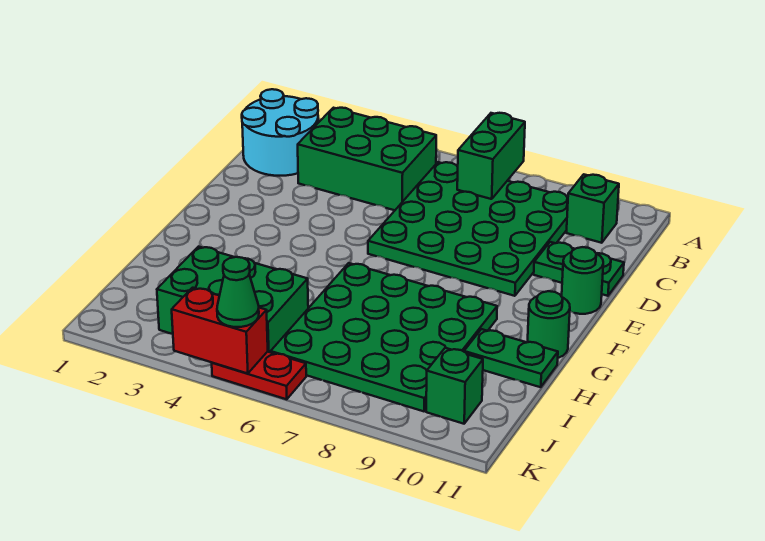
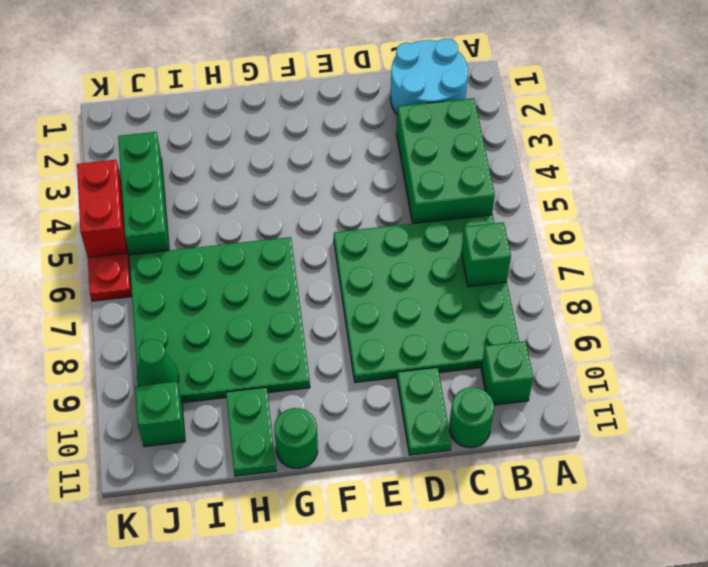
green 1x2 brick [457,113,525,199] -> green 1x1 brick [461,222,511,287]
green 1x1 round brick [562,247,603,314] -> green 1x1 round brick moved to [449,387,494,448]
green 2x3 brick [157,247,308,352] -> green 1x3 brick [118,132,169,255]
green 1x1 cone [217,257,259,327] -> green 1x1 cone moved to [137,339,179,386]

